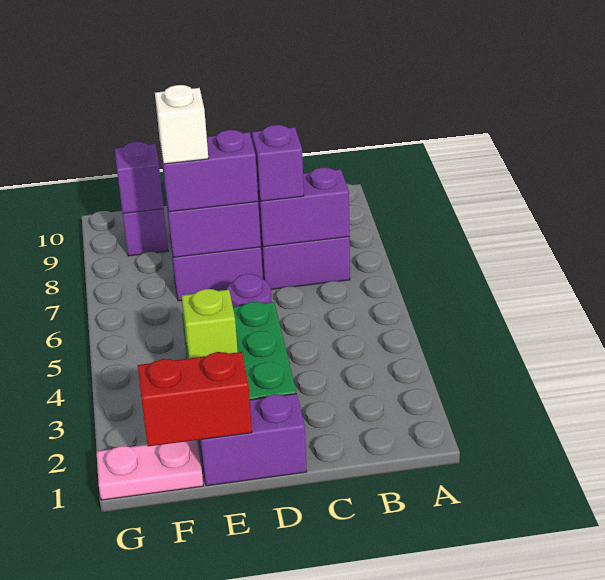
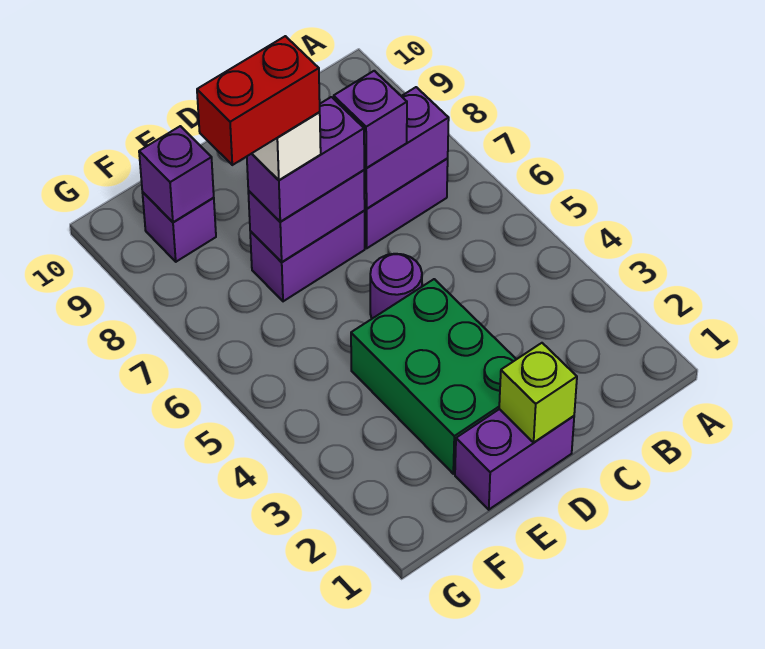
red 1x2 brick [138,352,252,446] -> red 1x2 brick moved to [197,36,320,165]
lime 1x1 brick [182,289,238,358] -> lime 1x1 brick moved to [499,343,577,442]
pink 1x2 plate [96,440,203,500] -> none

